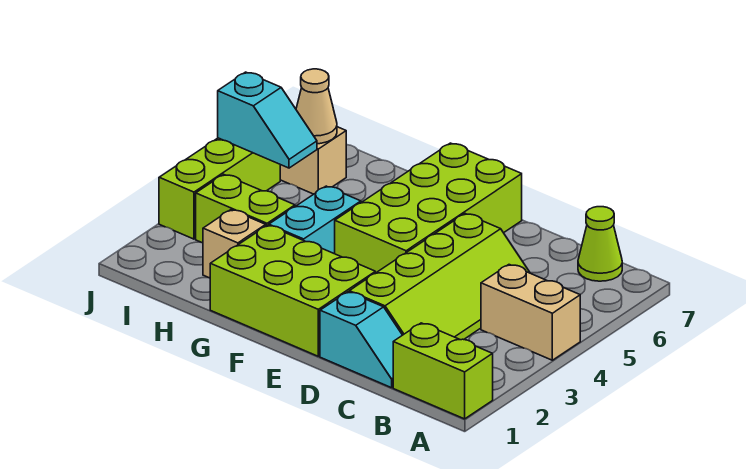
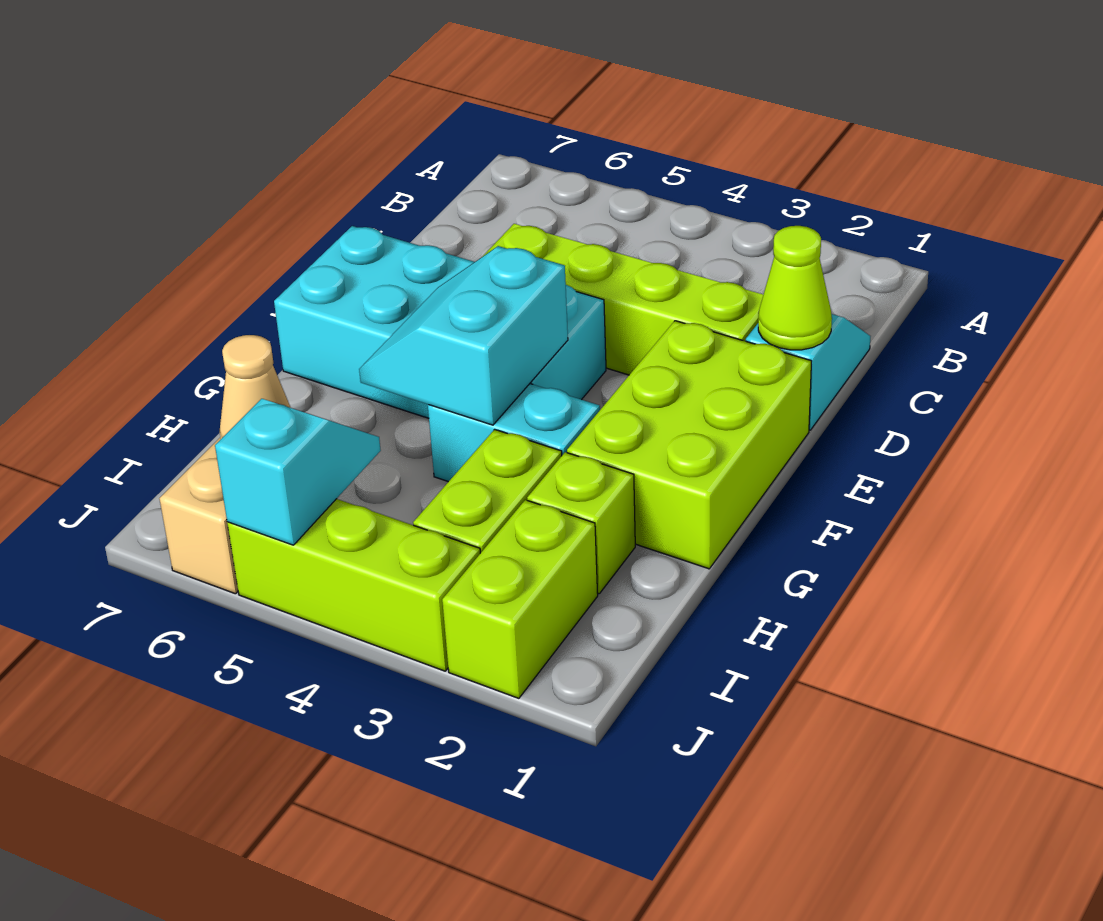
lime 1x2 brick [393,323,493,419] -> lime 1x2 brick moved to [442,500,598,698]
tan 1x2 brick [481,265,580,360] -> none
lime 1x1 cone [578,207,622,281] -> lime 1x1 cone moved to [758,226,832,350]
lime 2x4 brick [335,143,522,273] -> cyan 2x4 brick [274,226,606,418]
none -> cyan 2x2 slope [359,246,568,425]
tan 1x1 brick [203,210,266,278] -> lime 1x1 brick [527,452,635,594]

